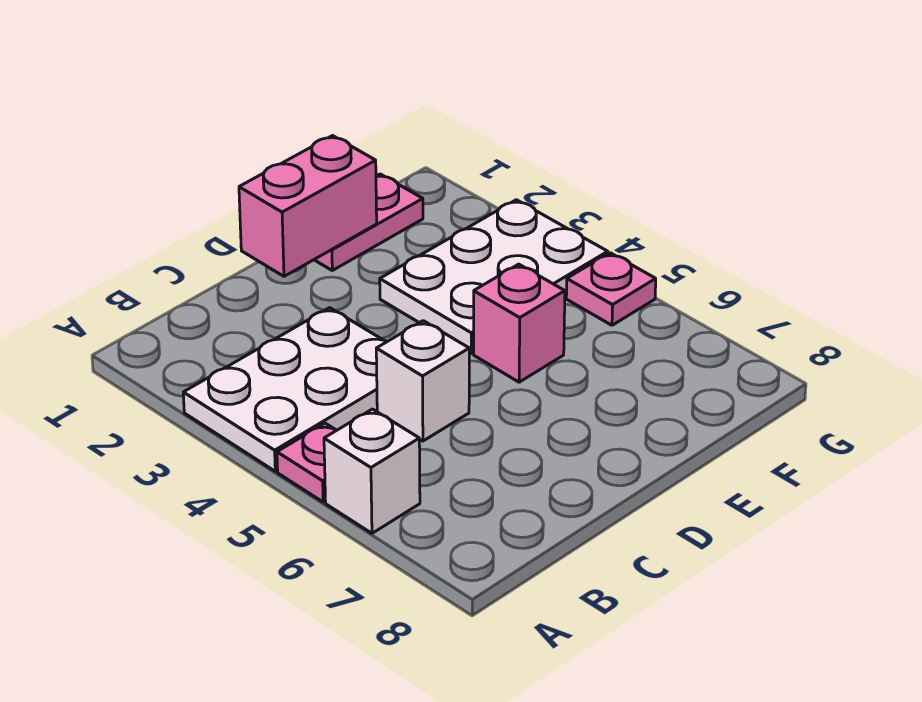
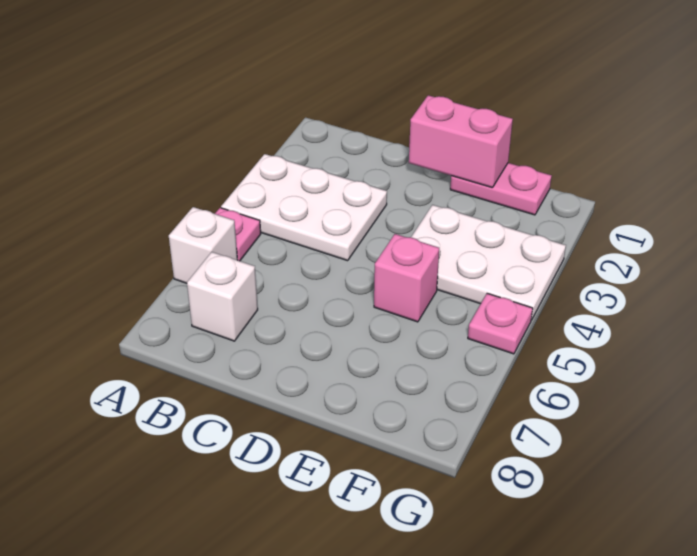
white 1x1 brick [376,321,469,441] -> white 1x1 brick moved to [187,252,258,341]

